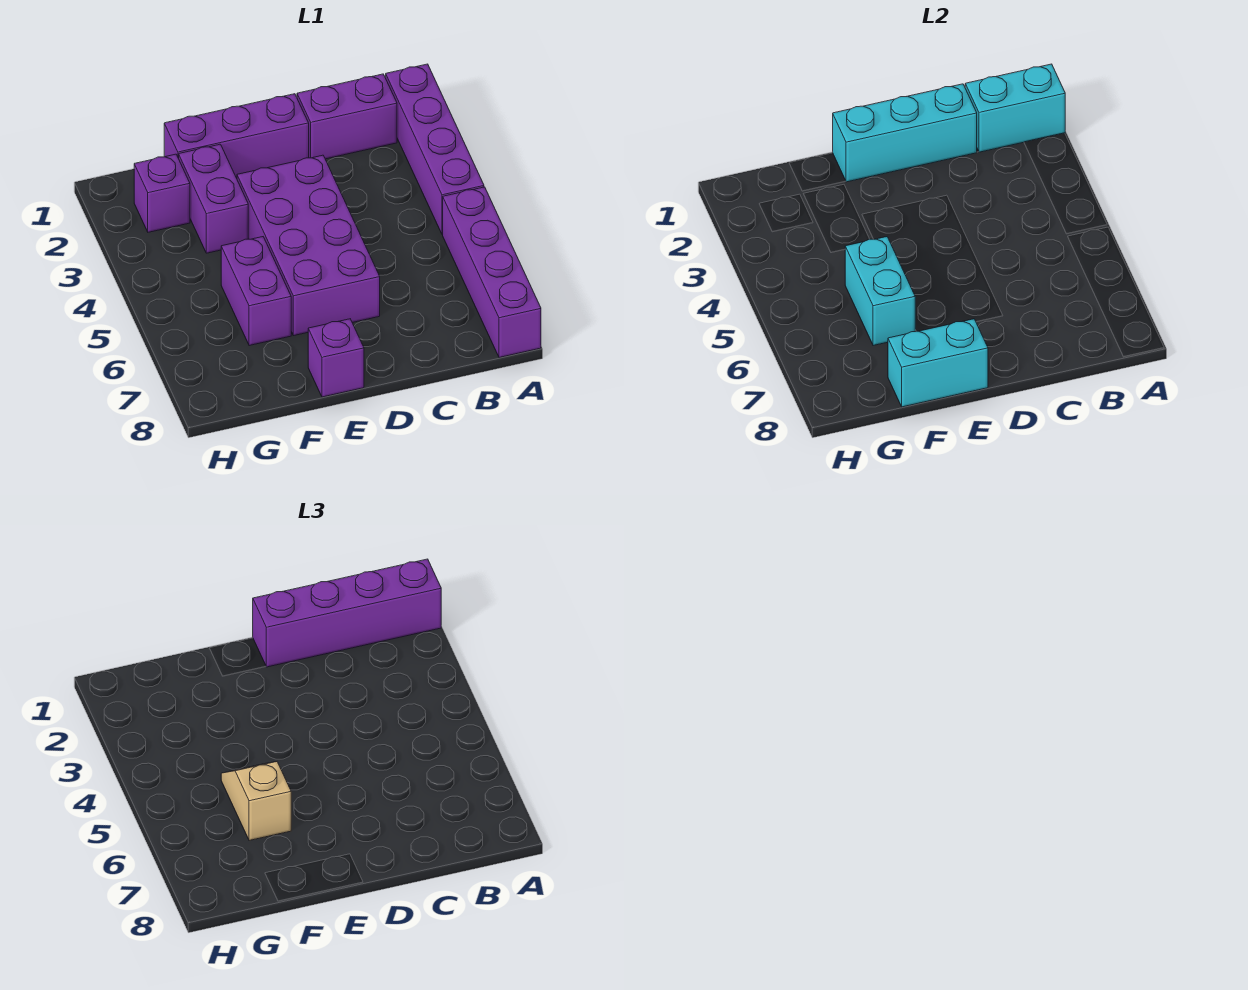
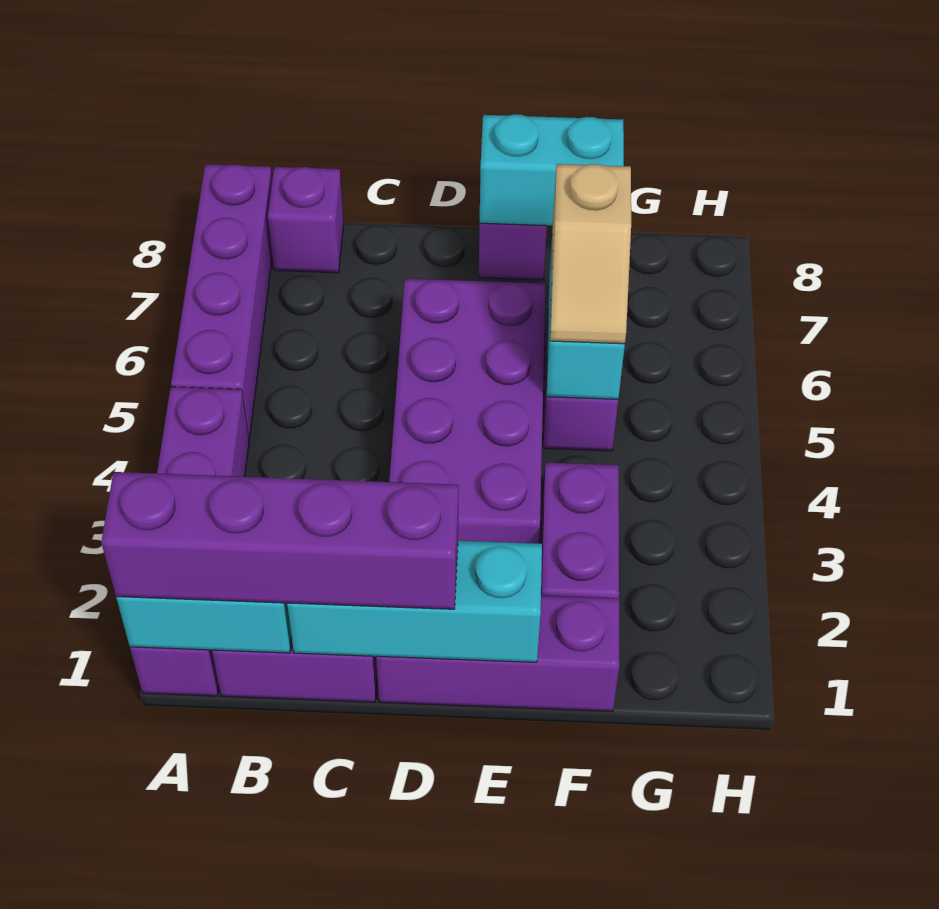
purple 1x1 brick [134,154,190,232] -> purple 1x1 brick moved to [268,167,344,273]

